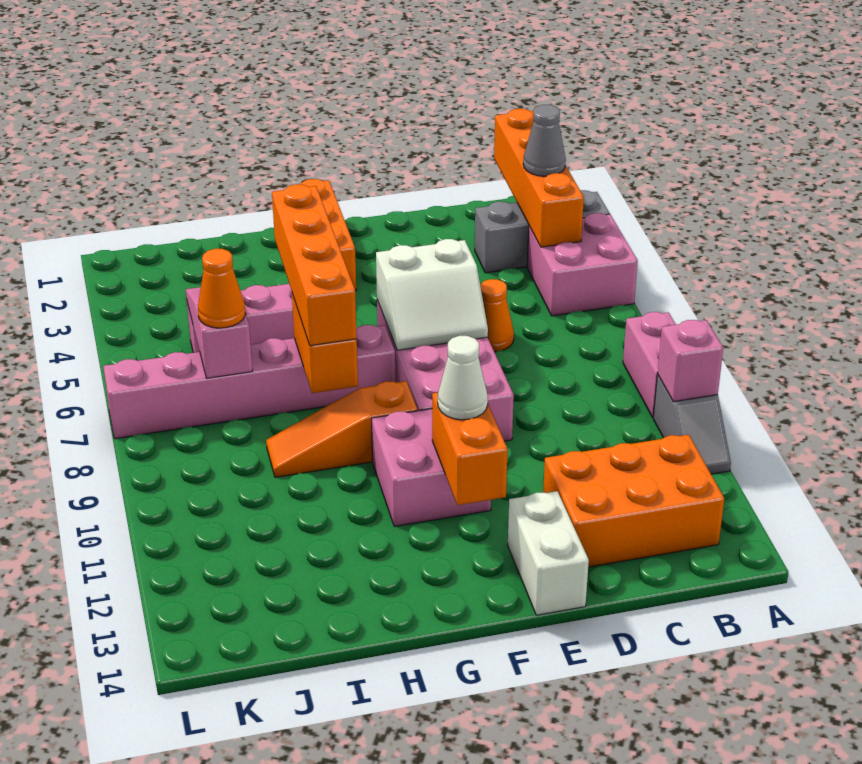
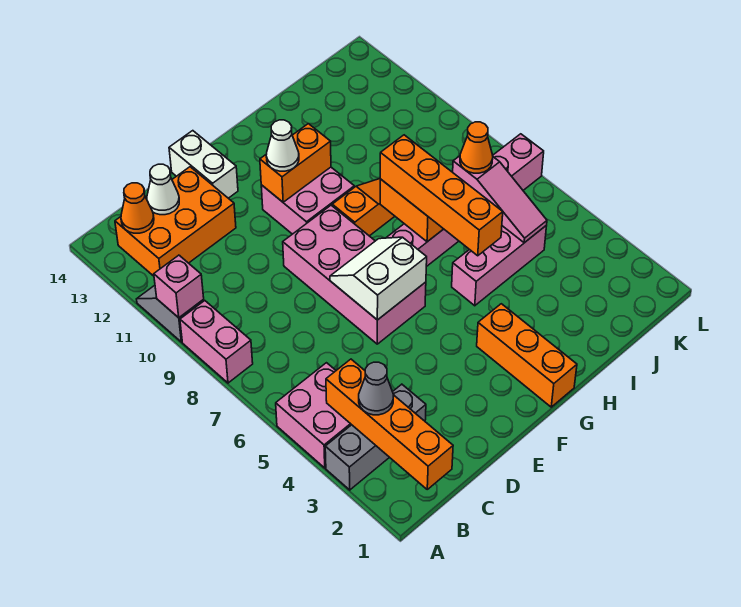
none -> white 1x1 cone [147,164,179,215]
orange 1x1 cone [480,279,514,352] -> orange 1x1 cone moved to [121,183,154,233]
orange 1x2 brick [432,392,508,505] -> orange 1x2 brick turned to [260,124,331,202]

